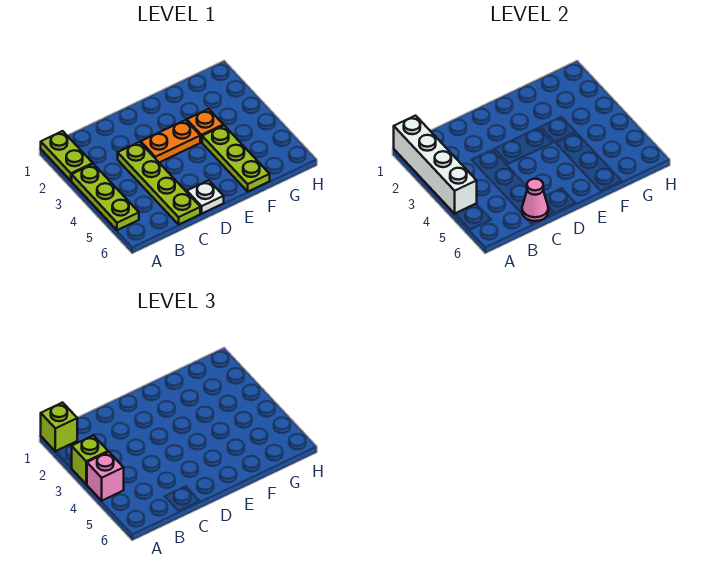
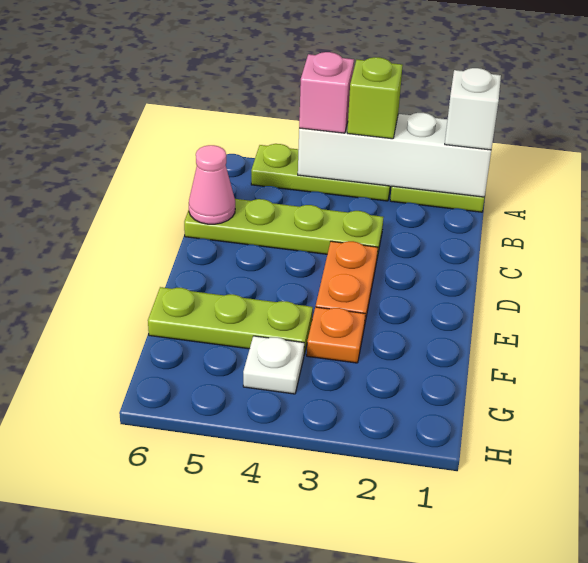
lime 1x1 brick [41,403,77,451] -> white 1x1 brick [445,68,501,150]
white 1x1 plate [187,180,224,213] -> white 1x1 plate moved to [243,336,304,394]

